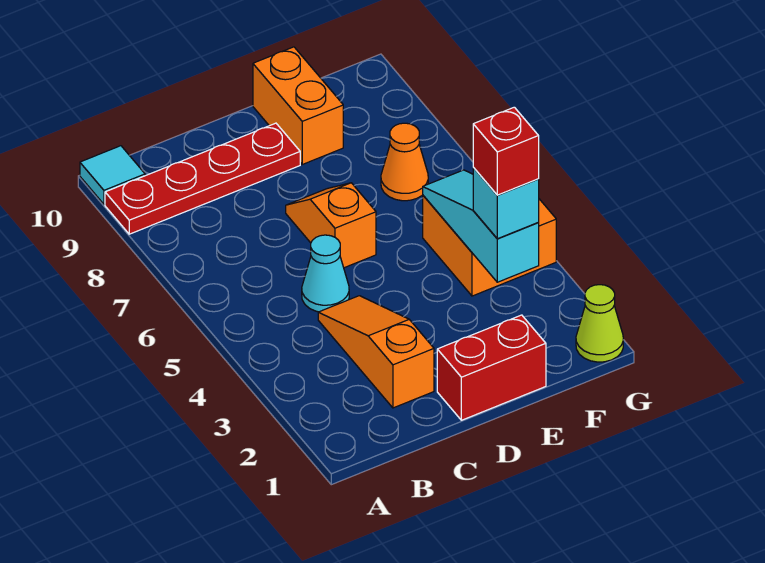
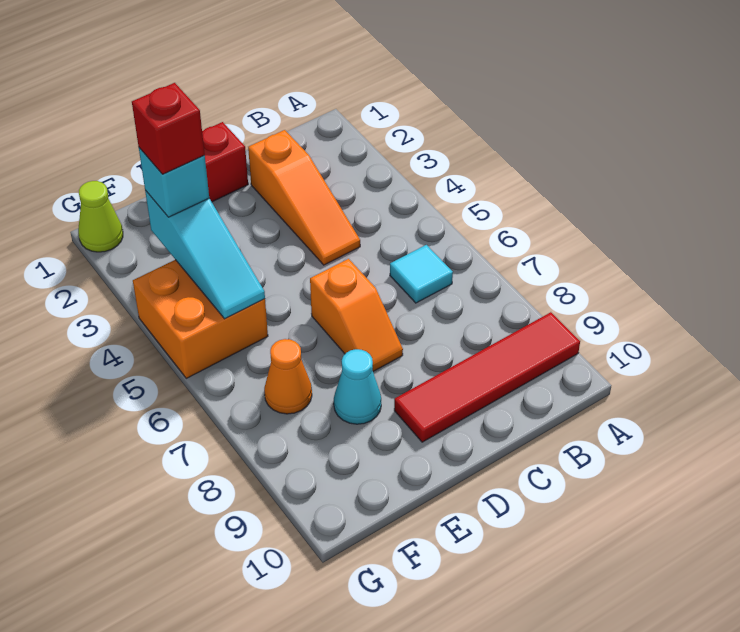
red 1x4 plate [105,123,300,234] -> red 1x4 tile [394,312,580,442]
cyan 1x1 tile [80,146,145,204] -> cyan 1x1 tile moved to [390,245,453,303]
cyan 1x1 cone [302,235,349,312] -> cyan 1x1 cone moved to [334,349,381,424]
orange 1x2 brick [253,47,343,164] -> none

